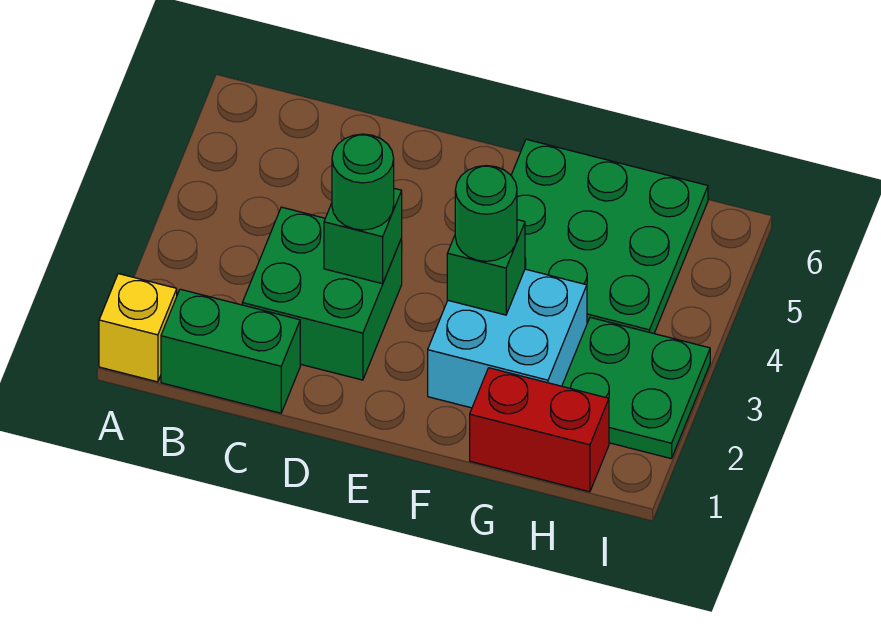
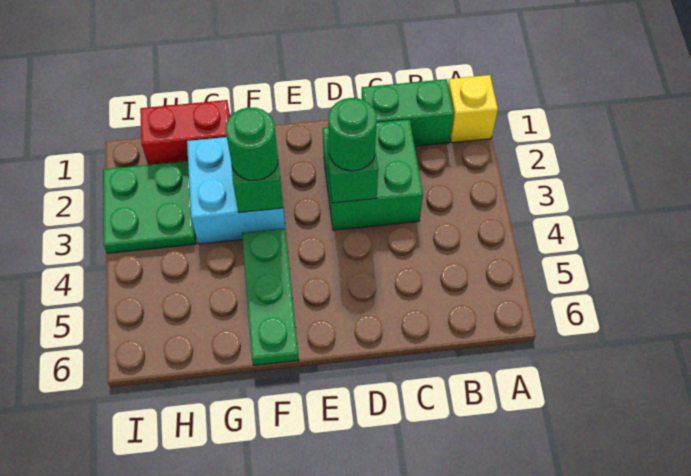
green 3x3 plate [511,139,708,333] -> green 1x3 plate [242,229,299,365]

